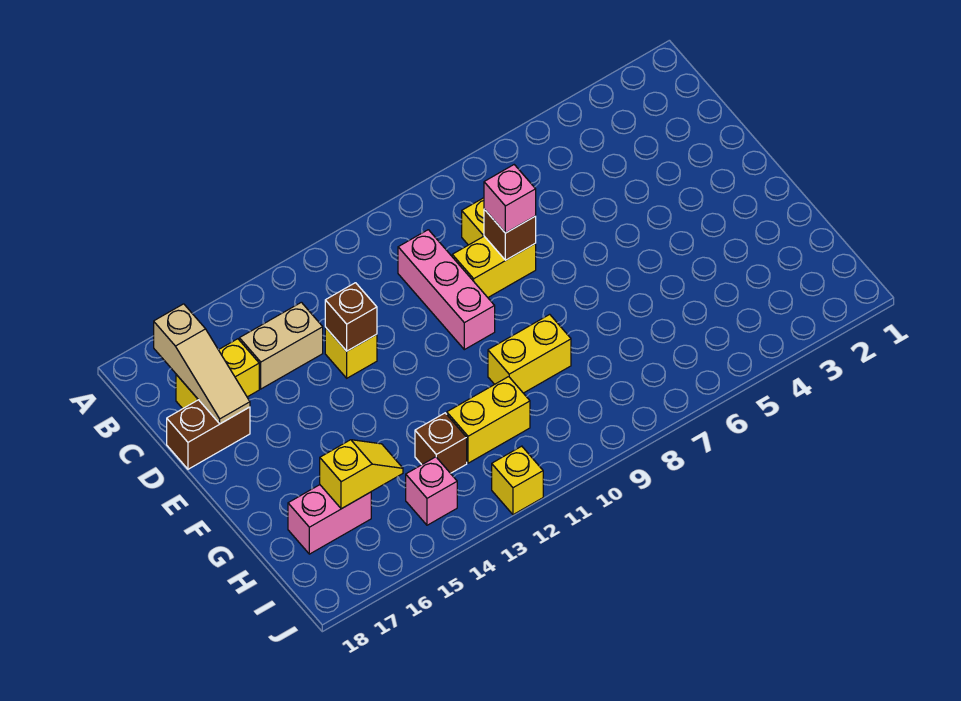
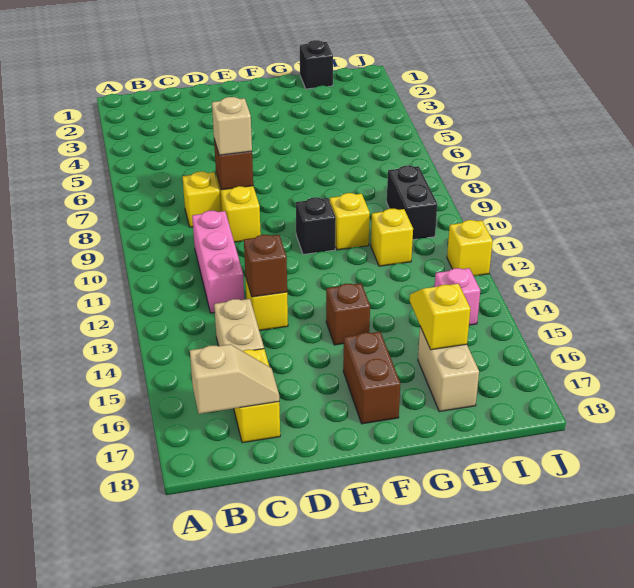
tan 1x3 slope [154,304,250,424] -> tan 1x2 slope [190,344,279,414]
pink 1x3 brick [398,230,495,350] -> pink 1x3 brick turned to [192,211,244,313]
pink 1x1 brick [484,165,536,233] -> tan 1x1 brick [212,97,252,155]
brown 1x2 brick [167,400,250,469] -> brown 1x2 brick moved to [343,332,401,424]
none -> black 1x1 brick [296,197,336,254]
yellow 1x2 brick [488,314,571,393] -> yellow 1x1 brick [330,193,370,250]
none -> black 1x1 brick [300,40,333,89]
yellow 1x2 brick [447,377,530,463] -> yellow 1x1 brick [371,209,413,266]
brown 1x1 brick [415,413,467,473] -> brown 1x1 brick moved to [326,283,370,345]
pink 1x2 brick [288,485,371,554] -> tan 1x2 brick [418,327,479,412]
none -> black 1x2 brick [387,166,437,240]

